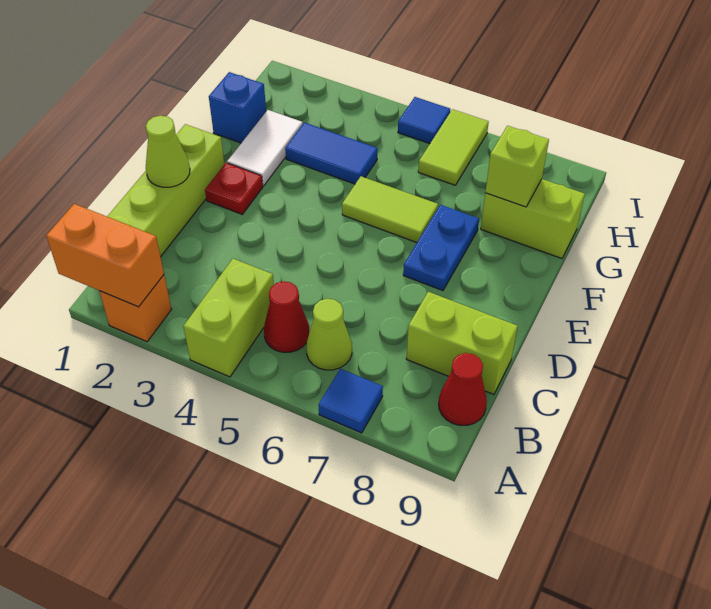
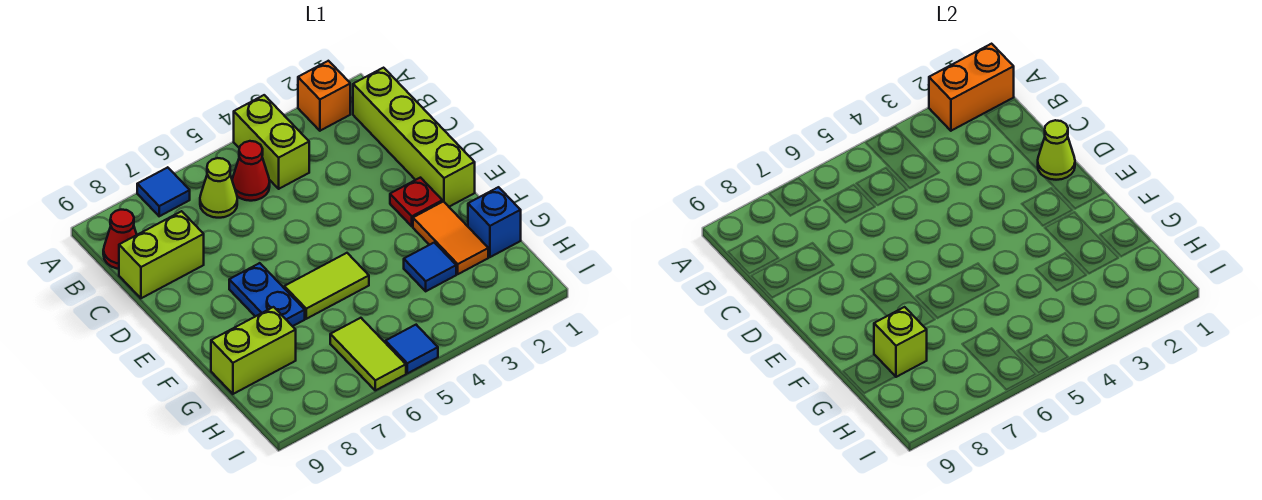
white 1x2 tile [227,110,303,186] -> orange 1x2 tile [413,201,488,274]
blue 1x2 tile [285,122,378,184] -> blue 1x1 tile [404,242,456,291]

